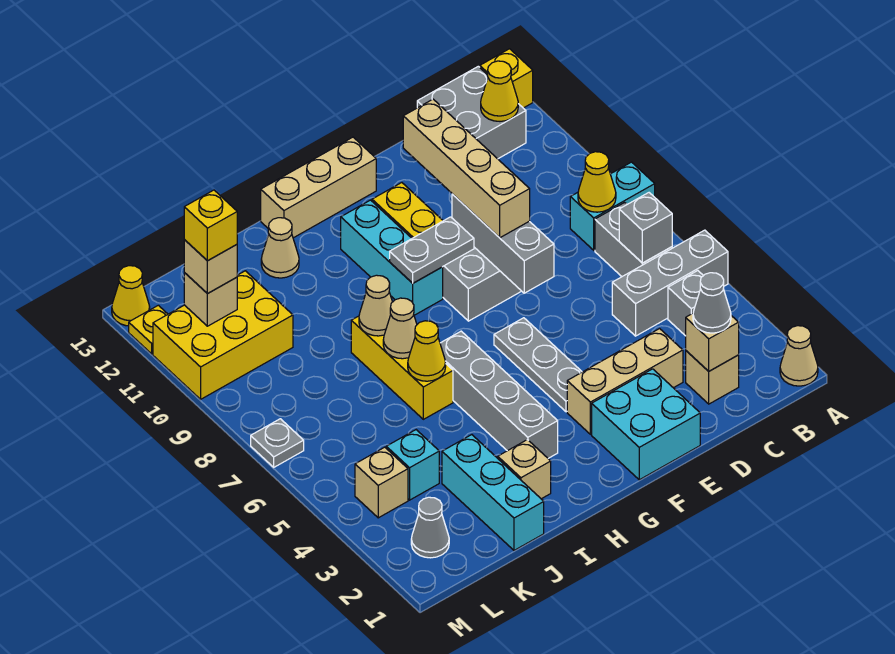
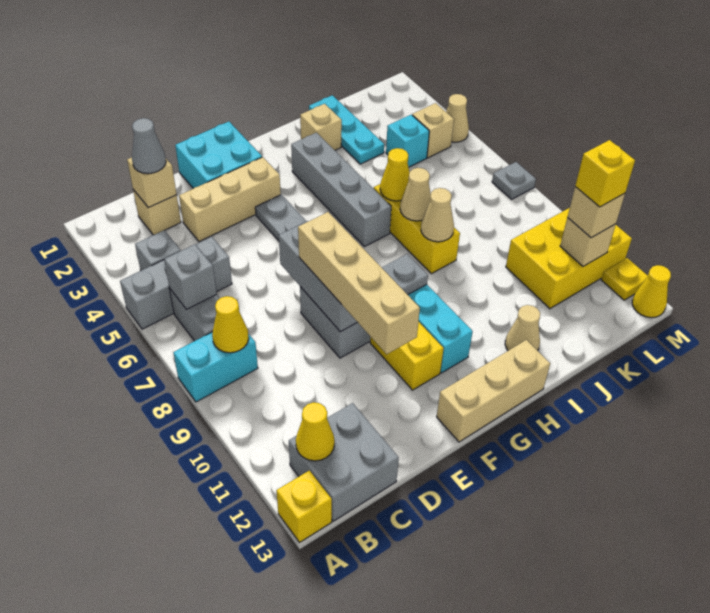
tan 1x1 cone [780,326,818,386] -> tan 1x1 cone moved to [446,94,469,142]
cyan 1x3 brick [442,435,544,550] -> cyan 1x3 plate [309,95,384,164]
grey 1x1 cone [411,497,449,558] -> none

